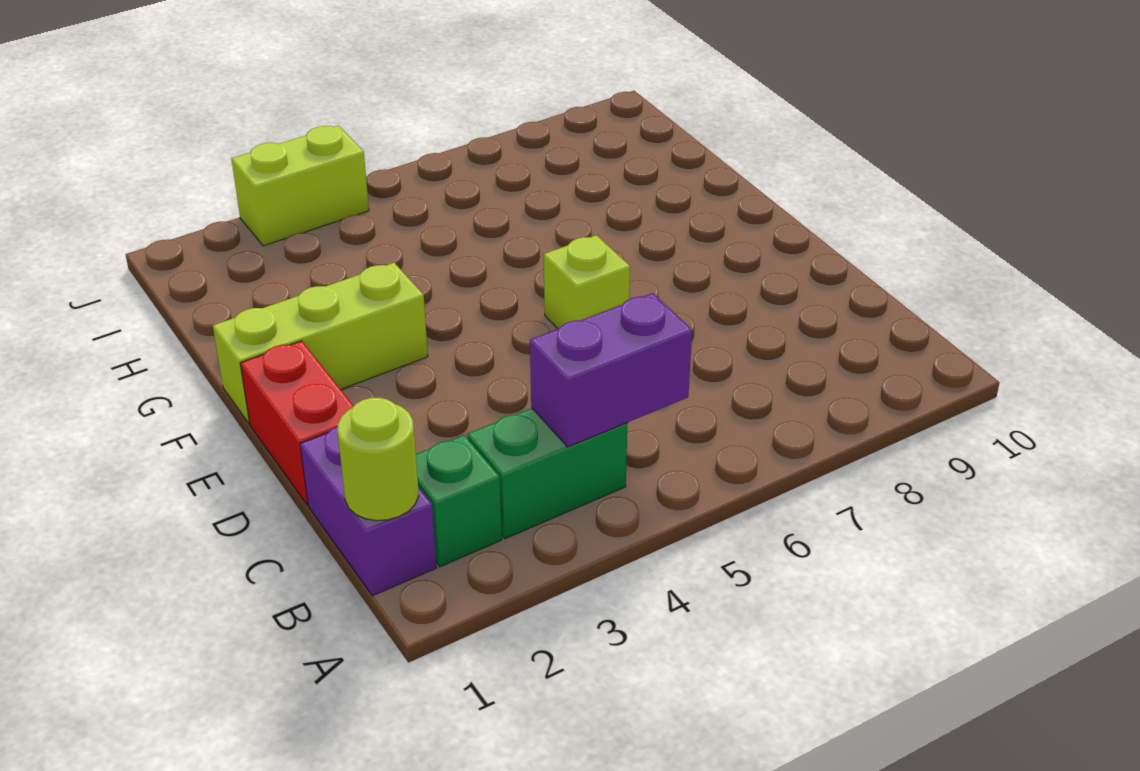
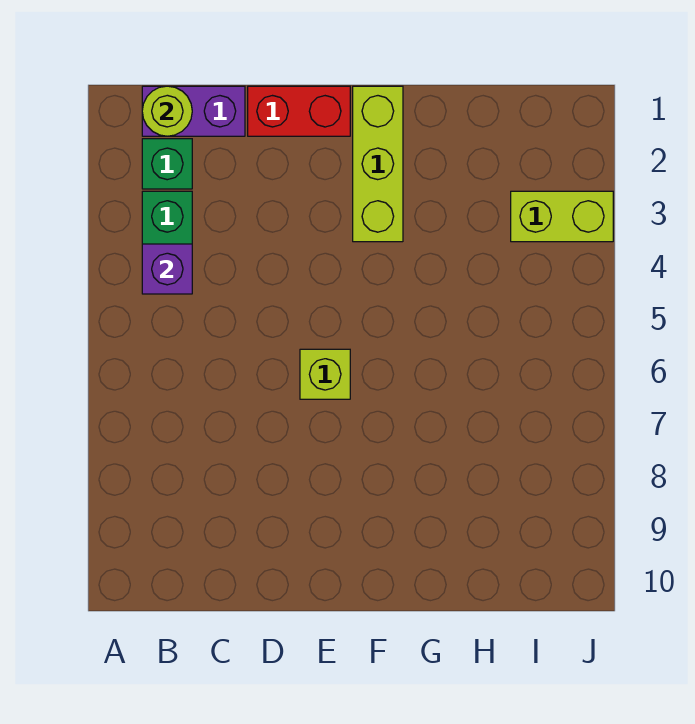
purple 1x2 brick [530,293,692,447] -> purple 1x1 brick [142,244,192,294]
lime 1x2 brick [231,126,369,246] -> lime 1x2 brick turned to [511,191,613,242]

